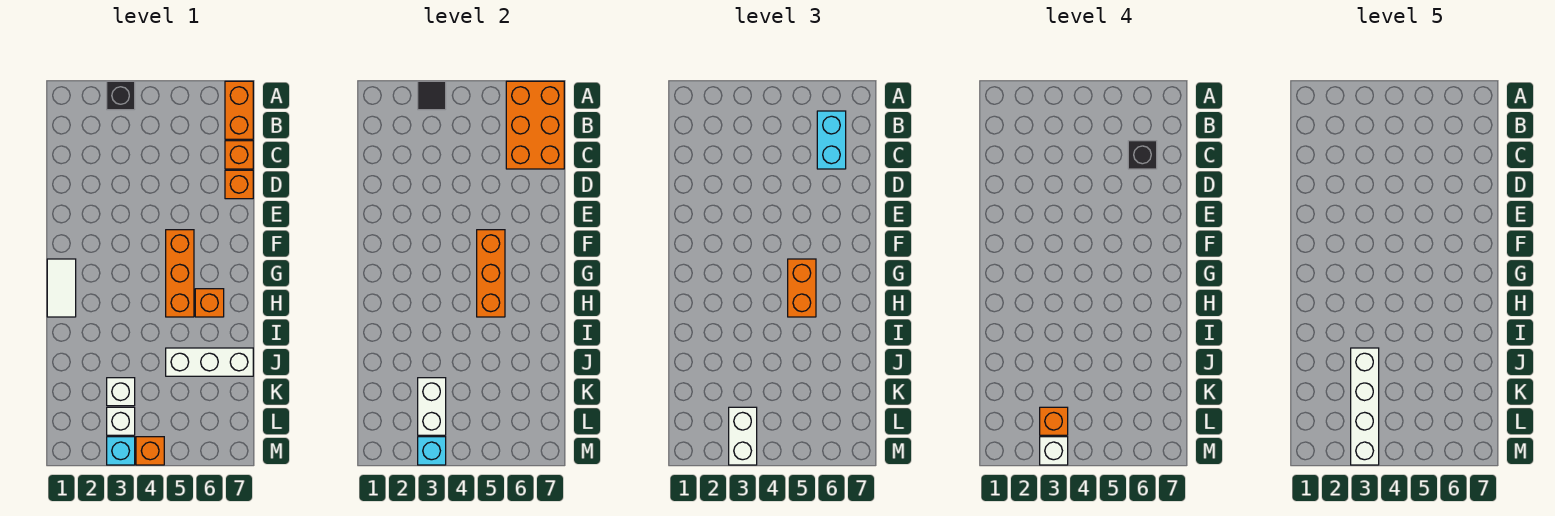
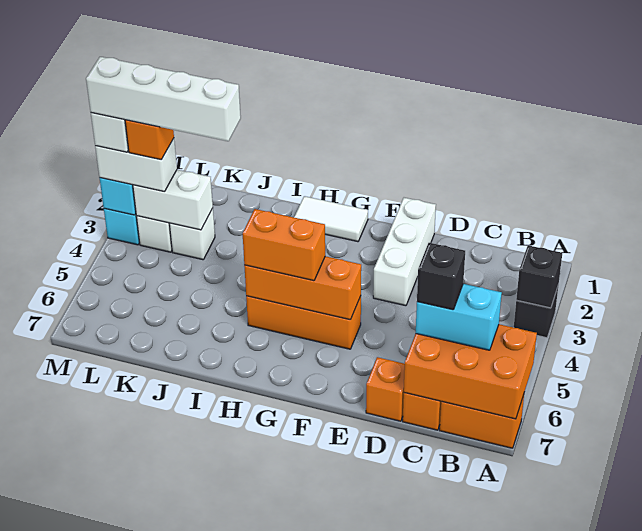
black 1x1 tile [418,81,446,110] -> black 1x1 brick [516,245,562,308]
orange 1x1 brick [195,289,224,317] -> none
white 1x3 brick [166,348,253,376] -> white 1x3 brick moved to [373,198,436,306]
orange 1x1 brick [136,437,164,465] -> none

